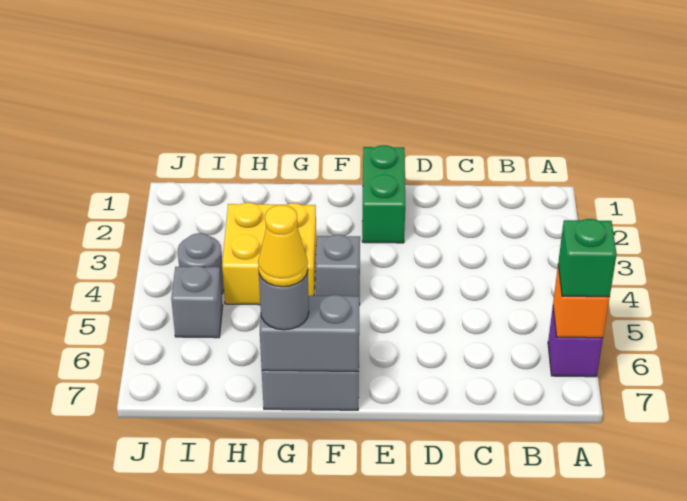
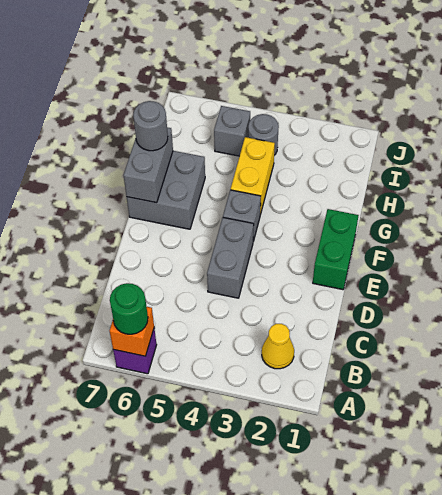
green 1x1 brick [558,219,617,297] -> green 1x1 round brick [110,283,148,334]
none -> grey 1x2 brick [207,218,254,298]
green 1x2 brick [362,145,405,243] -> green 1x2 brick turned to [313,209,359,290]
yellow 2x2 brick [222,203,316,305] -> yellow 1x2 brick [231,137,275,215]
yellow 1x1 cone [258,205,308,287] -> yellow 1x1 cone moved to [262,324,294,369]

